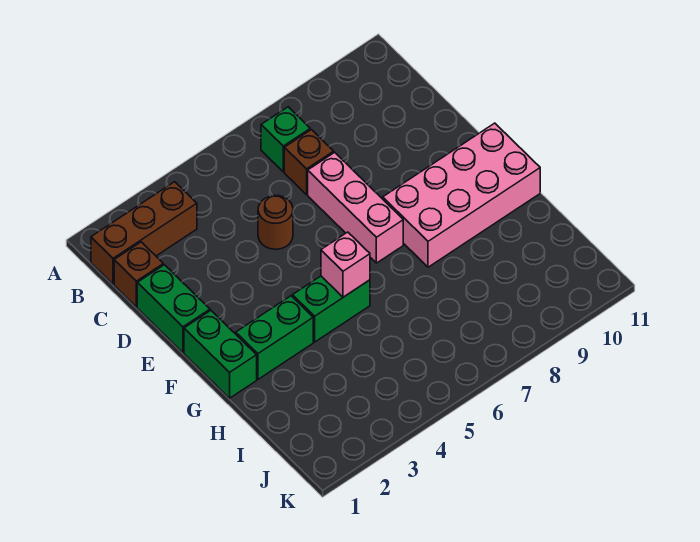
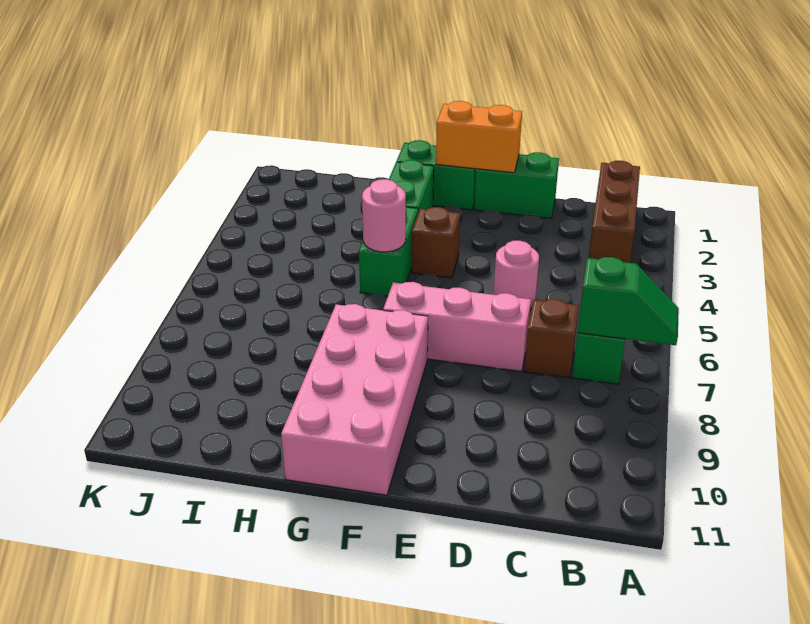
none -> green 1x2 slope [578,257,679,345]
brown 1x1 brick [114,242,163,307] -> brown 1x1 brick moved to [412,207,460,278]
brown 1x1 round brick [258,195,293,249] -> pink 1x1 round brick [494,241,539,308]
none -> orange 1x2 brick [436,101,522,173]
pink 1x1 brick [321,232,370,297] -> pink 1x1 round brick [362,179,406,252]

